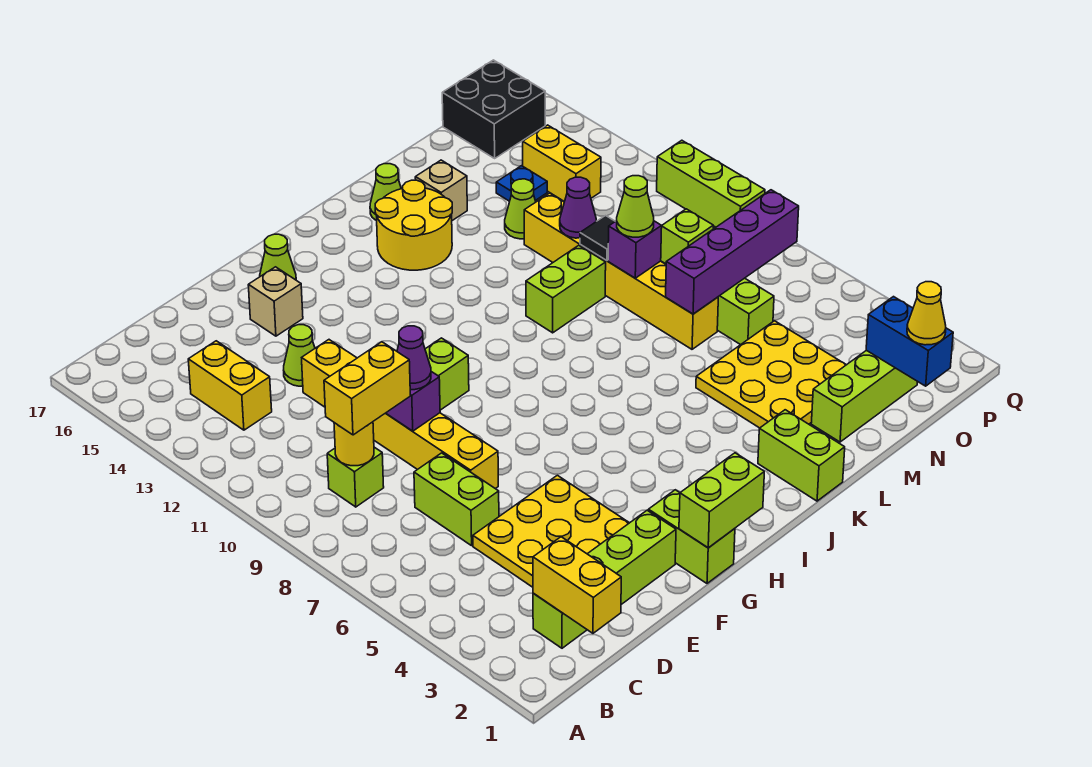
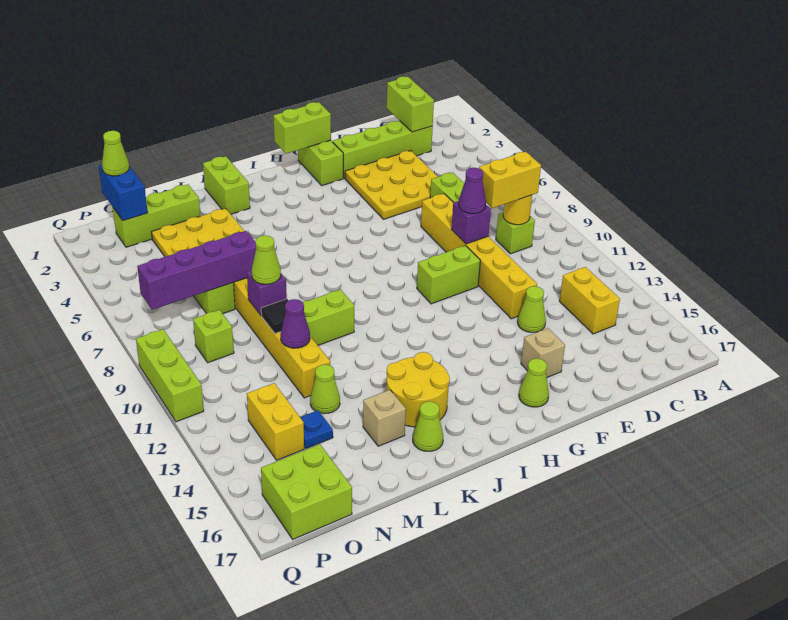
yellow 1x2 brick [533,537,621,633] -> lime 1x2 brick [387,77,434,132]
yellow 1x1 cone [907,282,946,345] -> lime 1x1 cone [102,131,129,176]
black 2x2 brick [442,60,545,158] -> lime 2x2 brick [261,444,352,539]

